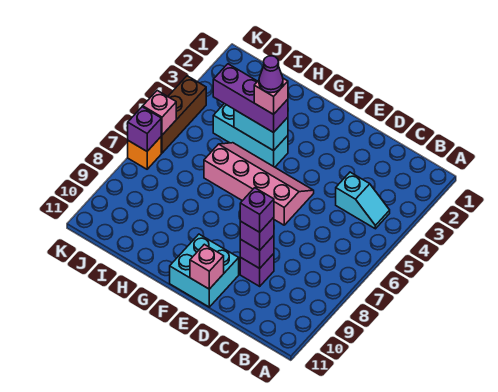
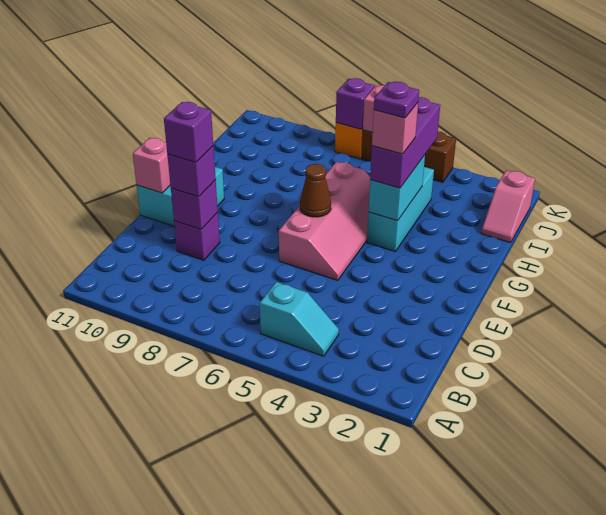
cyan 1x2 slope [336,172,390,229] -> cyan 1x2 slope turned to [260,282,339,356]
none -> brown 1x1 cone [300,164,331,217]
purple 1x1 cone [259,56,283,93] -> purple 1x1 plate [374,82,419,118]
none -> pink 1x2 slope [481,170,535,243]

